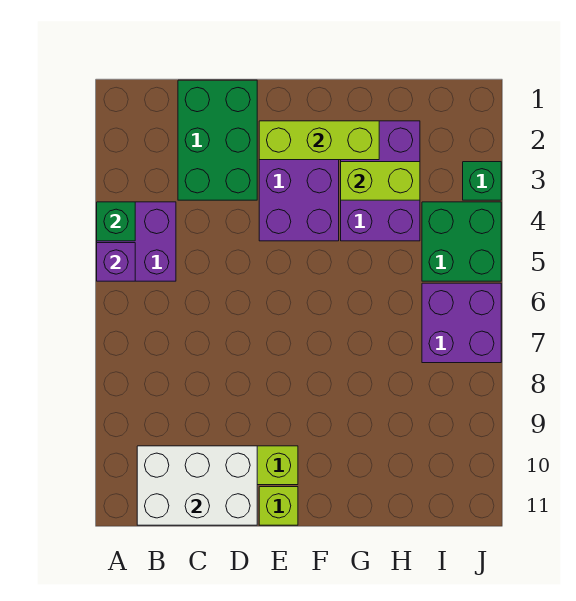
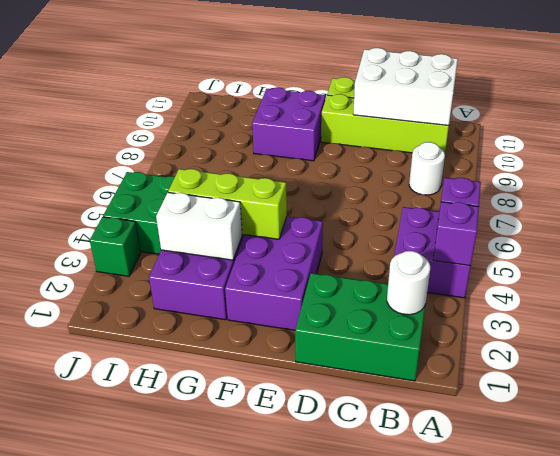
green 1x1 brick [97,202,135,241] -> purple 1x1 brick [433,202,479,266]
none -> white 1x1 round brick [387,251,430,315]
none -> white 1x1 round brick [409,142,445,195]
green 2x3 brick [178,80,257,200] -> green 2x3 brick turned to [295,273,425,381]
lime 1x3 brick [259,121,379,160] -> lime 1x3 brick moved to [168,169,287,239]
lime 1x2 brick [341,162,420,200] -> white 1x2 brick [156,192,242,260]
purple 2x2 brick [422,283,501,363] -> purple 2x2 brick moved to [252,88,326,161]

